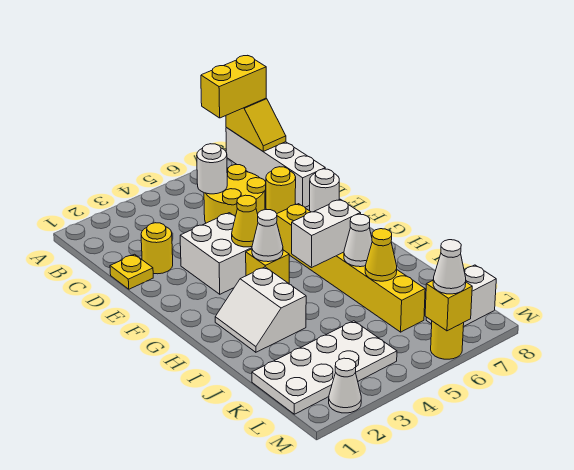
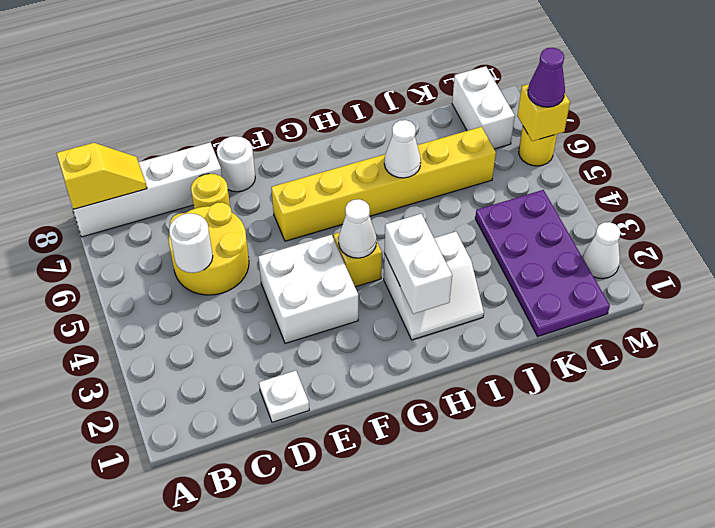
yellow 1x2 brick [201,56,266,118] -> none
yellow 1x1 plate [110,254,153,289] -> white 1x1 plate [259,371,309,422]
yellow 1x1 round brick [141,223,173,274] -> none
yellow 1x1 cone [232,195,258,247] -> none
white 1x2 brick [292,199,361,268] -> white 1x2 brick moved to [384,214,452,314]
yellow 1x1 cone [365,229,397,281] -> none
white 2x4 plate [252,321,397,414] -> purple 2x4 plate [475,190,610,336]
white 1x1 cone [433,240,466,294] -> purple 1x1 cone [528,48,565,107]

